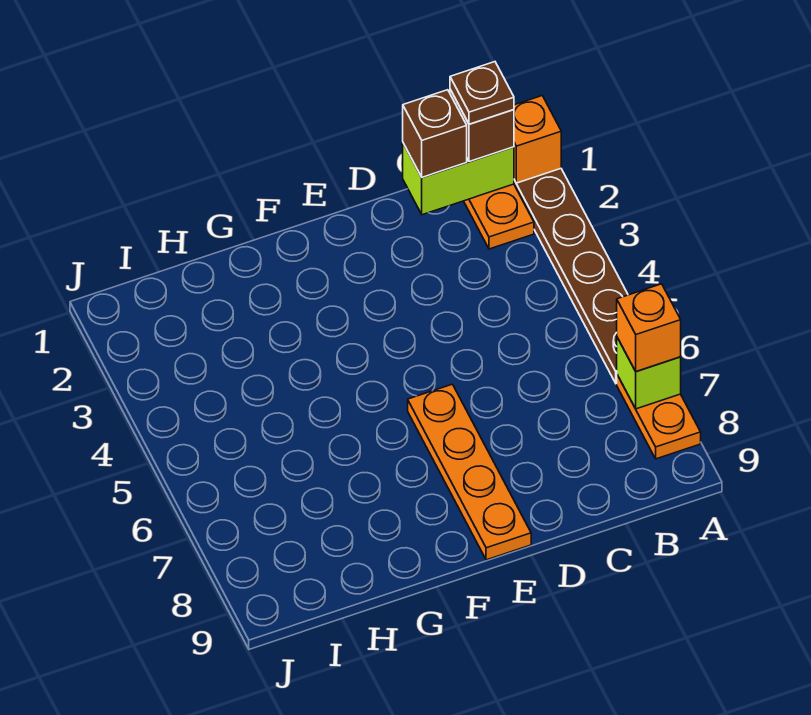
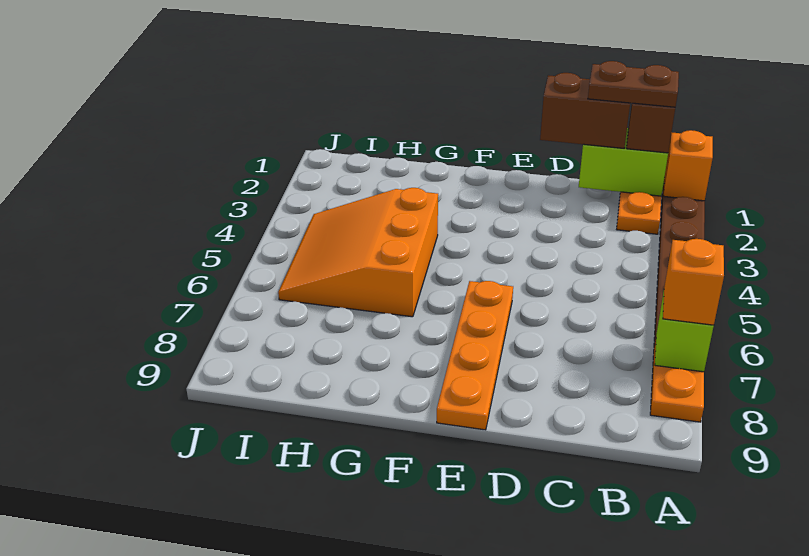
brown 1x1 plate [450,62,514,124] -> brown 1x2 plate [588,61,679,107]
brown 1x1 brick [403,90,467,177] -> brown 1x2 brick [540,73,630,148]
none -> orange 3x3 slope [278,188,438,317]

